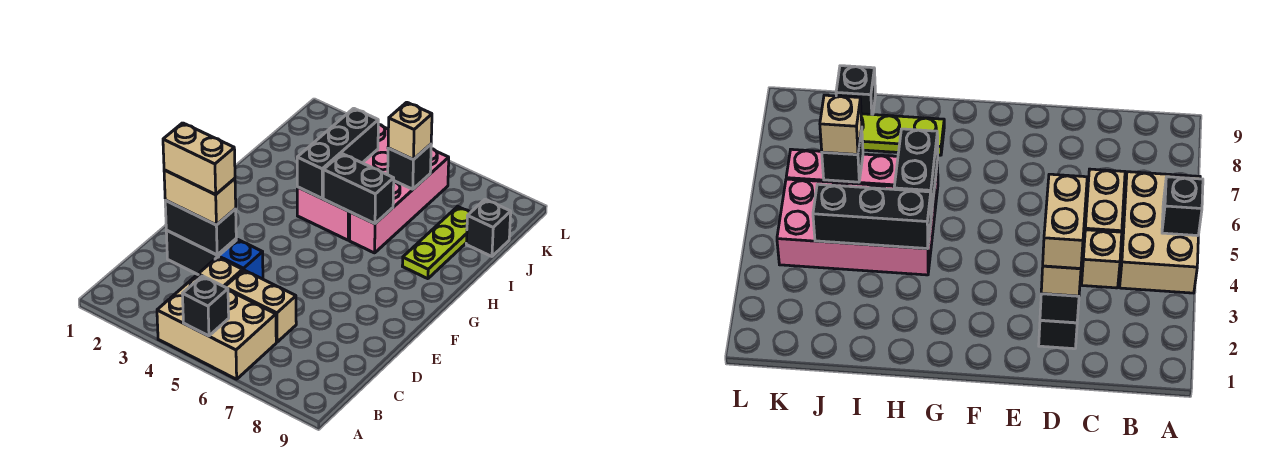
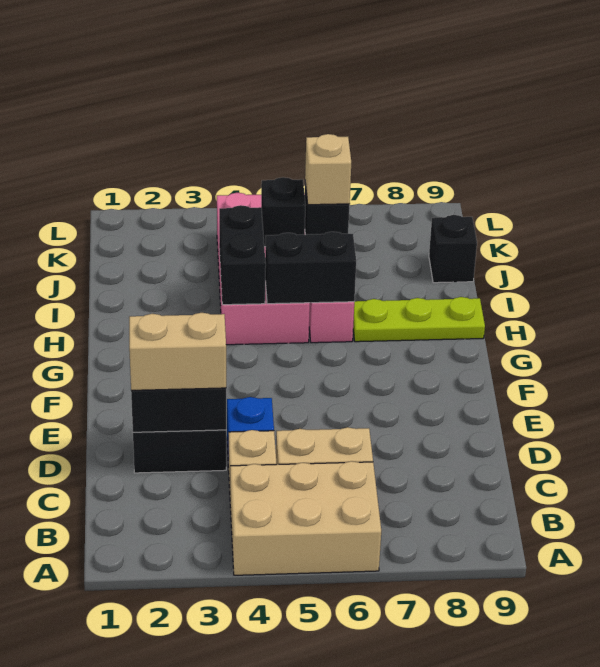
black 1x1 brick [182,276,229,336] -> black 1x1 brick moved to [261,177,305,247]
tan 1x2 brick [163,123,235,195] -> none
black 1x3 brick [297,108,378,198] -> black 1x2 brick [219,205,266,305]
lime 1x3 plate [402,206,470,279] -> lime 1x3 plate turned to [353,297,485,342]

